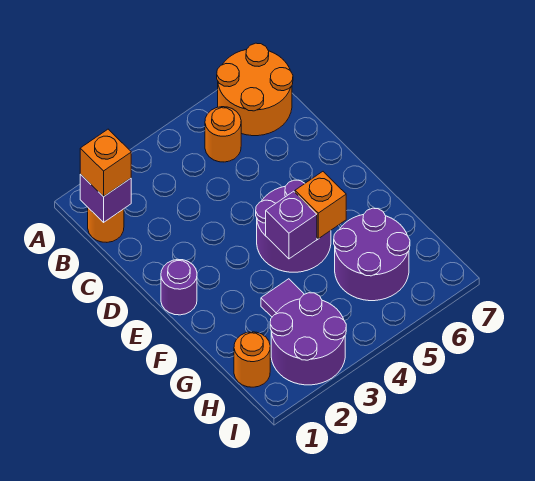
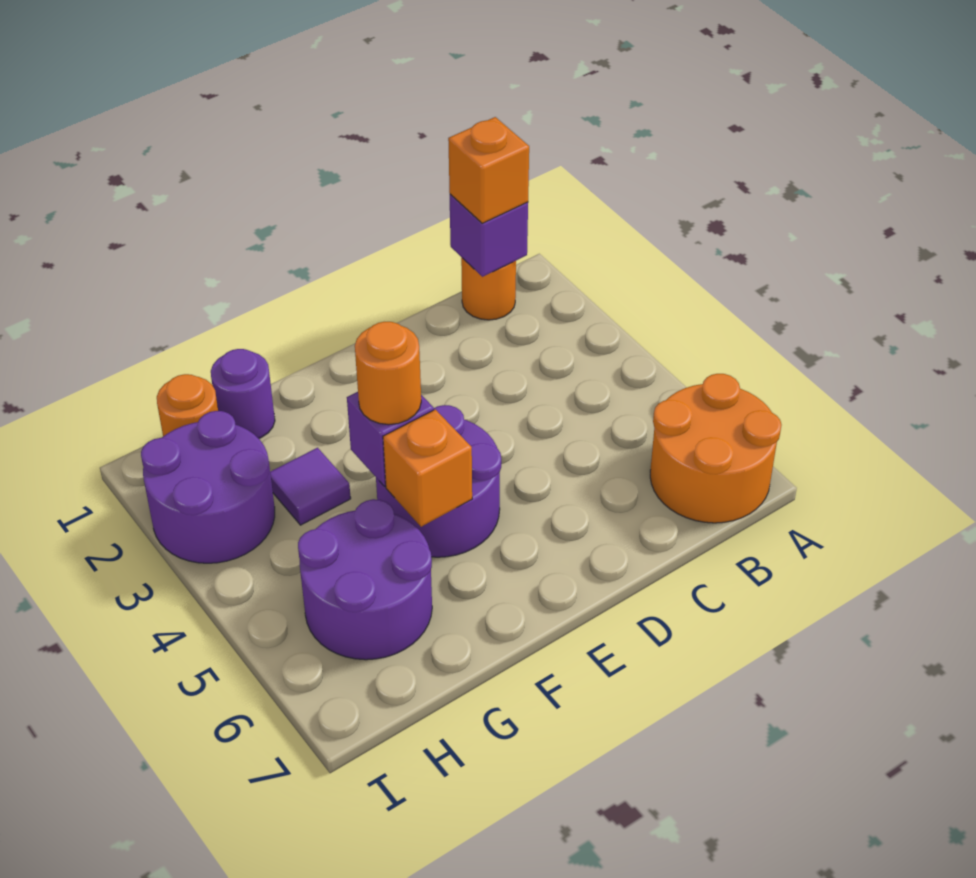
orange 1x1 round brick [205,107,241,162] -> orange 1x1 round brick moved to [355,322,421,425]
purple 1x1 round brick [161,260,197,315] -> purple 1x1 round brick moved to [211,349,275,438]

